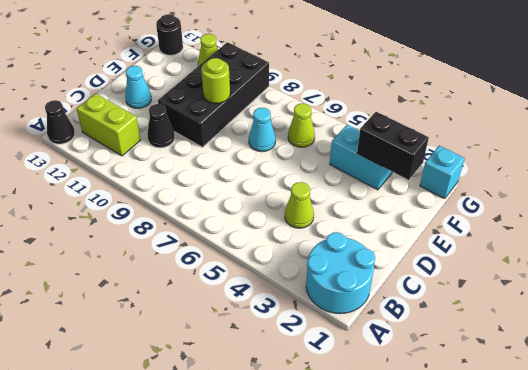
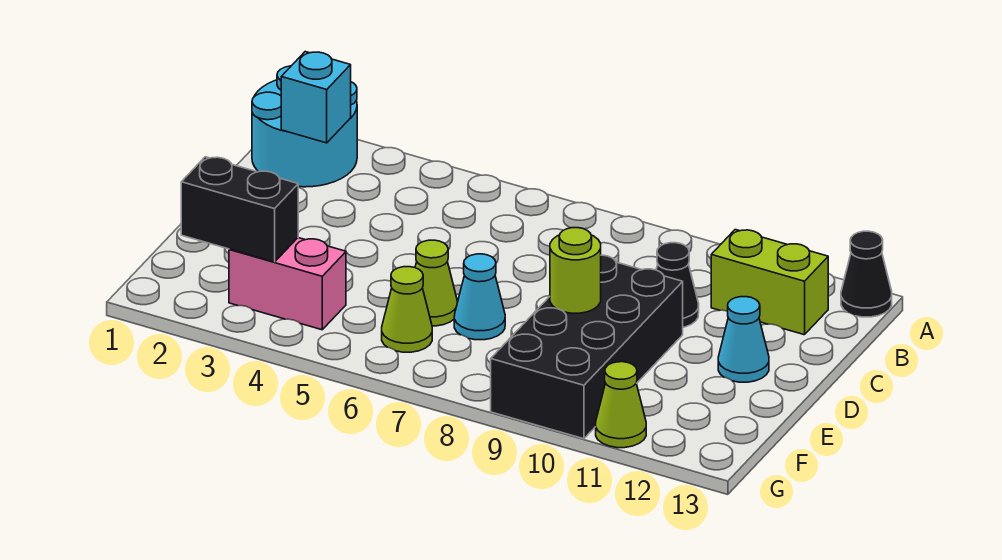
lime 1x1 cone [285,182,314,228] -> lime 1x1 cone moved to [415,240,457,326]
cyan 1x2 brick [330,125,392,190] -> pink 1x2 brick [229,238,346,330]
cyan 1x1 brick [420,146,465,199] -> cyan 1x1 brick moved to [281,52,351,143]
black 1x1 round brick [156,14,183,55] -> none

